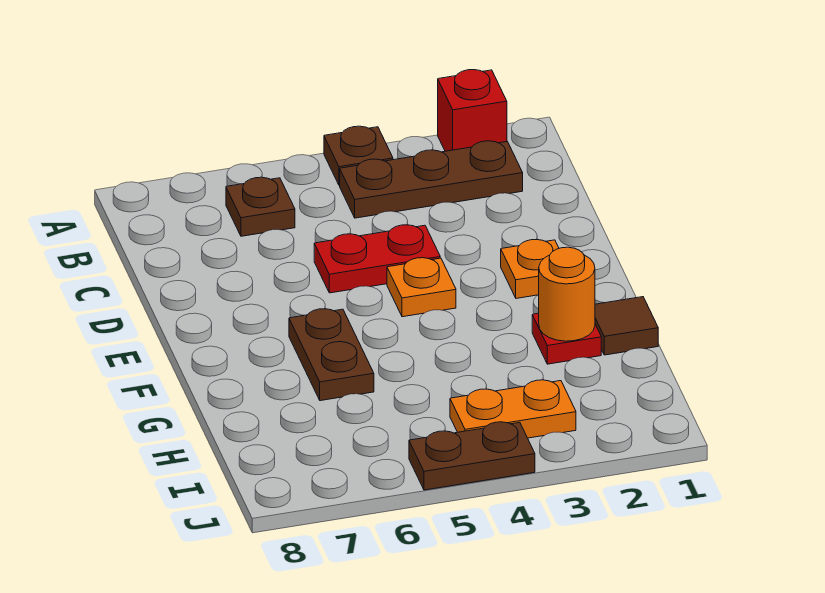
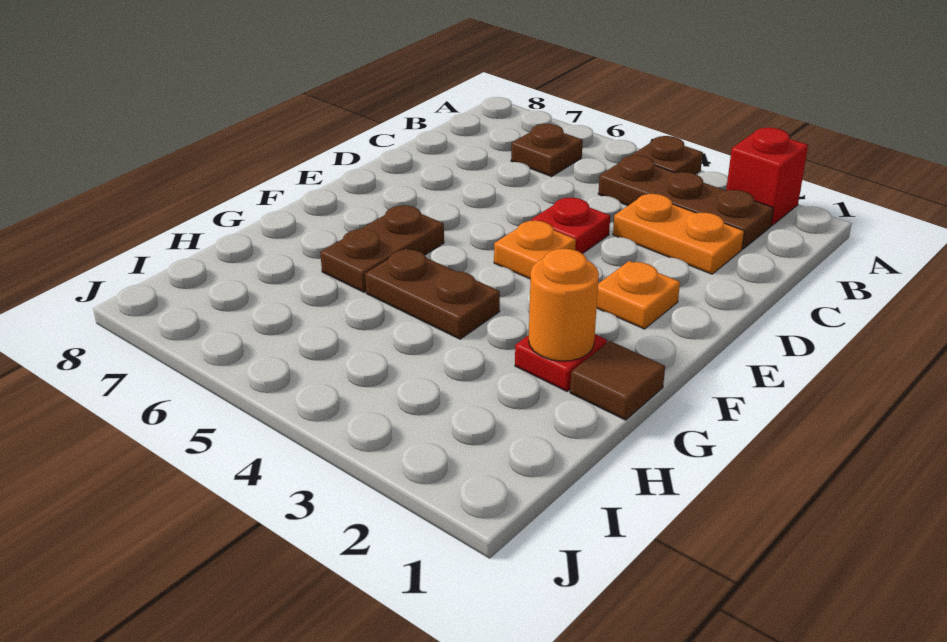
red 1x2 plate [314,225,440,293] -> red 1x1 plate [531,198,610,254]
orange 1x2 plate [450,380,576,438] -> orange 1x2 plate moved to [613,194,744,274]
brown 1x2 plate [409,422,535,490] -> brown 1x2 plate moved to [365,249,500,339]

